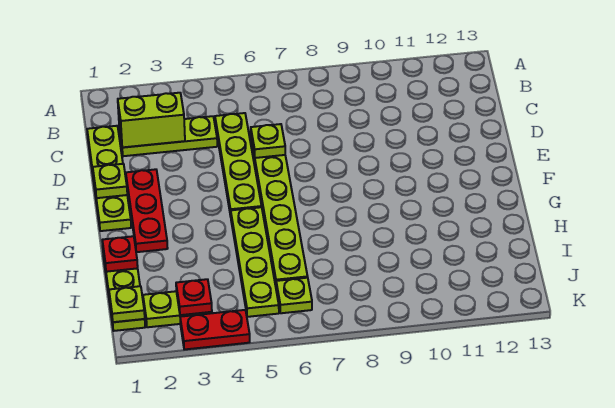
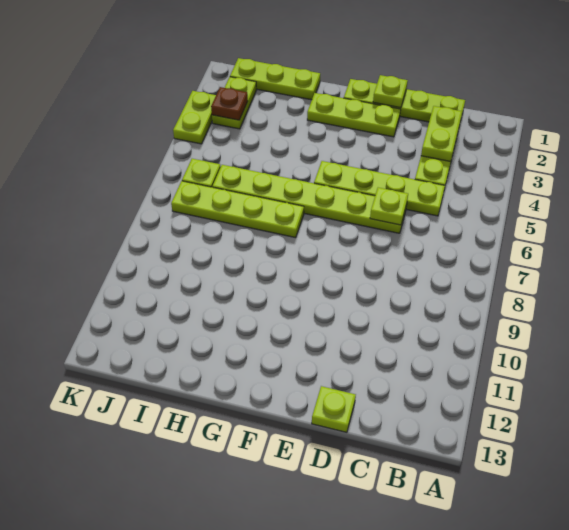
lime 1x2 brick [118,93,185,147] -> lime 1x2 plate [421,106,462,162]
red 1x3 plate [126,169,168,252] -> lime 1x3 plate [307,93,401,137]
lime 1x4 plate [231,207,279,317] -> lime 1x4 plate moved to [171,181,304,238]
red 1x1 plate [102,236,138,272] -> none
lime 1x1 plate [109,286,145,322] -> lime 1x1 plate moved to [312,386,356,432]
red 1x1 plate [176,279,212,315] -> brown 1x1 plate [211,87,248,120]
red 1x2 plate [180,310,250,350] -> lime 1x2 plate [173,91,216,144]

